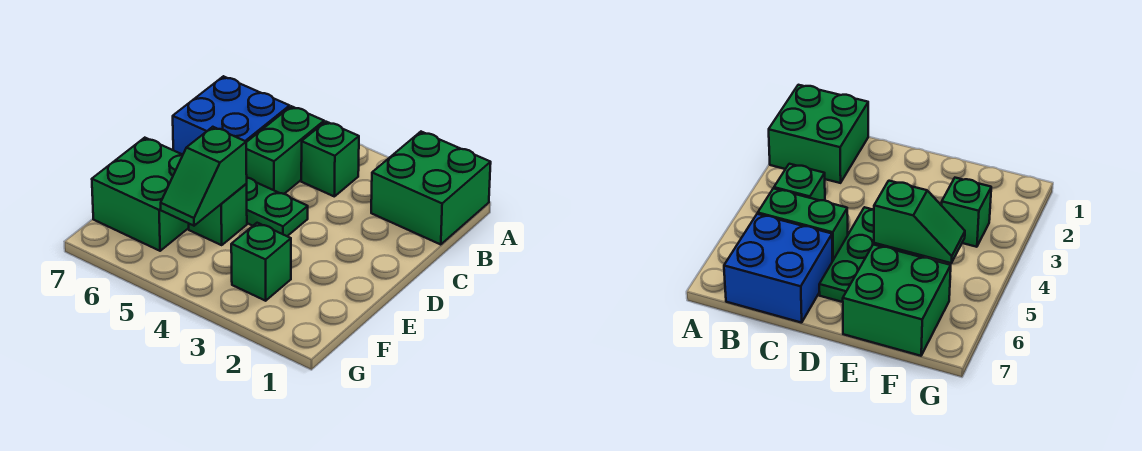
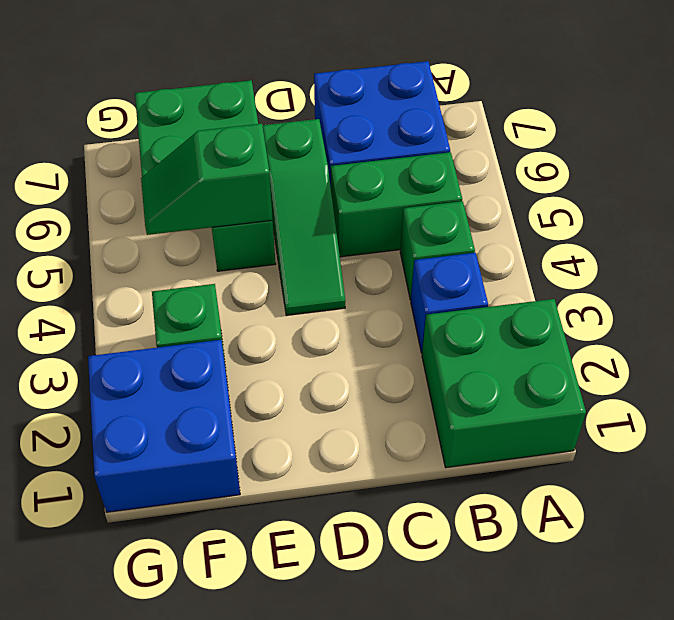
none -> blue 1x1 brick [411,253,488,353]
green 1x3 plate [246,178,308,236] -> green 1x3 slope [262,119,345,315]
none -> blue 2x2 brick [88,340,240,512]

